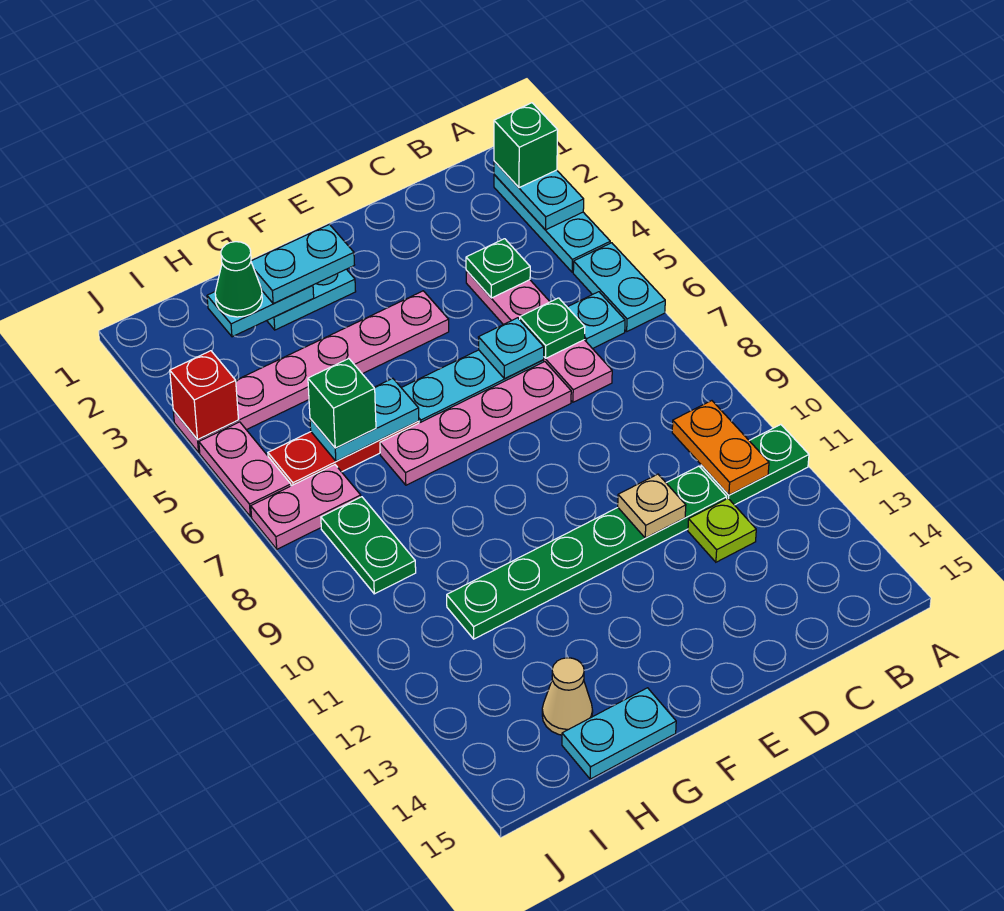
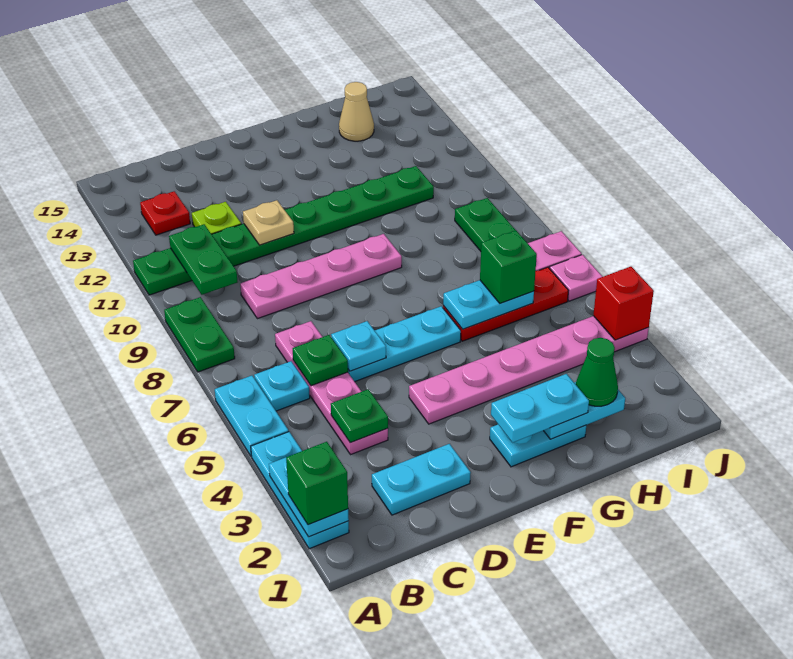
none -> green 1x2 plate [164,297,235,372]
orange 1x2 plate [672,401,769,495] -> green 1x2 plate [169,224,237,295]
none -> red 1x1 plate [140,191,190,235]
pink 1x4 plate [380,362,571,485] -> pink 1x4 plate moved to [240,234,402,319]
cyan 1x2 plate [562,688,676,779] -> cyan 1x2 plate moved to [372,444,471,515]
pink 1x2 plate [199,422,291,517] -> pink 1x1 plate [550,255,603,301]

